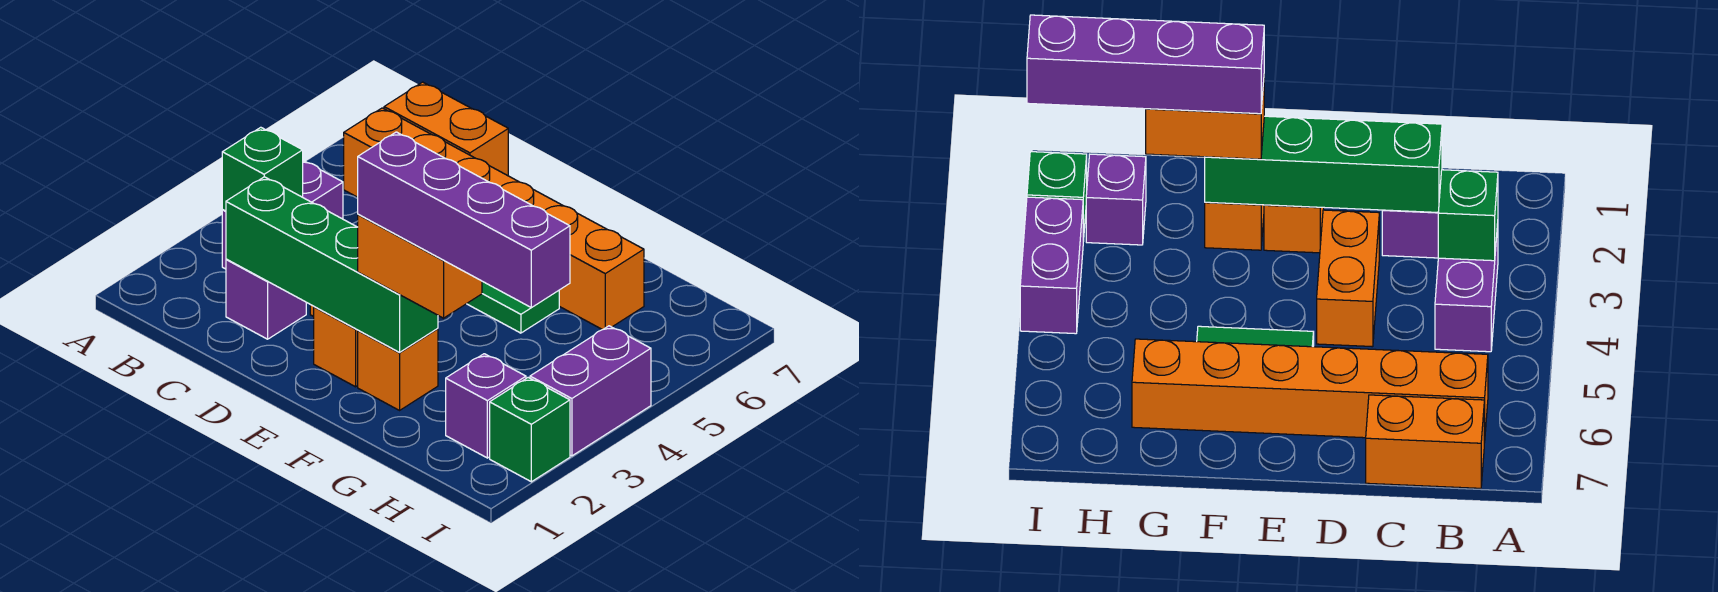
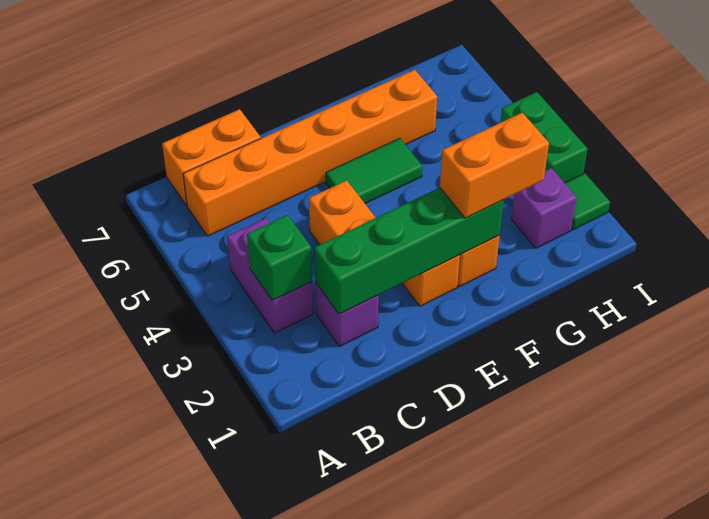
purple 1x4 brick [358,132,570,308] -> none
green 1x1 brick [490,378,570,482] -> green 1x1 tile [565,173,610,230]
purple 1x2 brick [530,326,651,456] -> green 1x2 brick [500,92,587,183]

